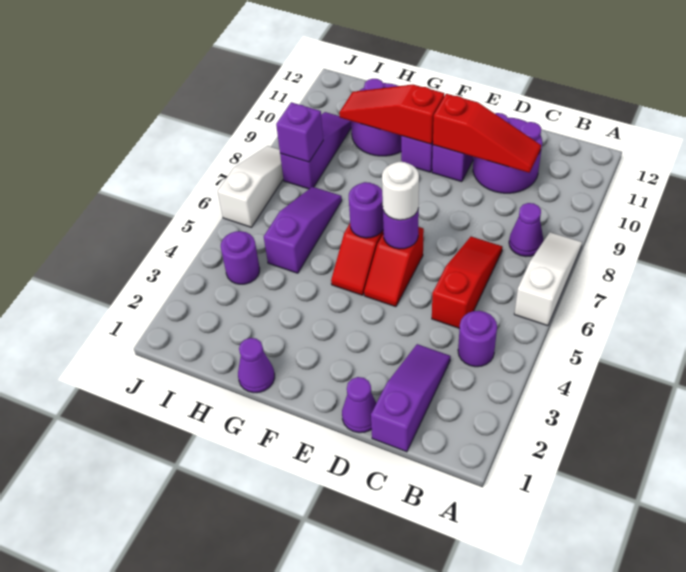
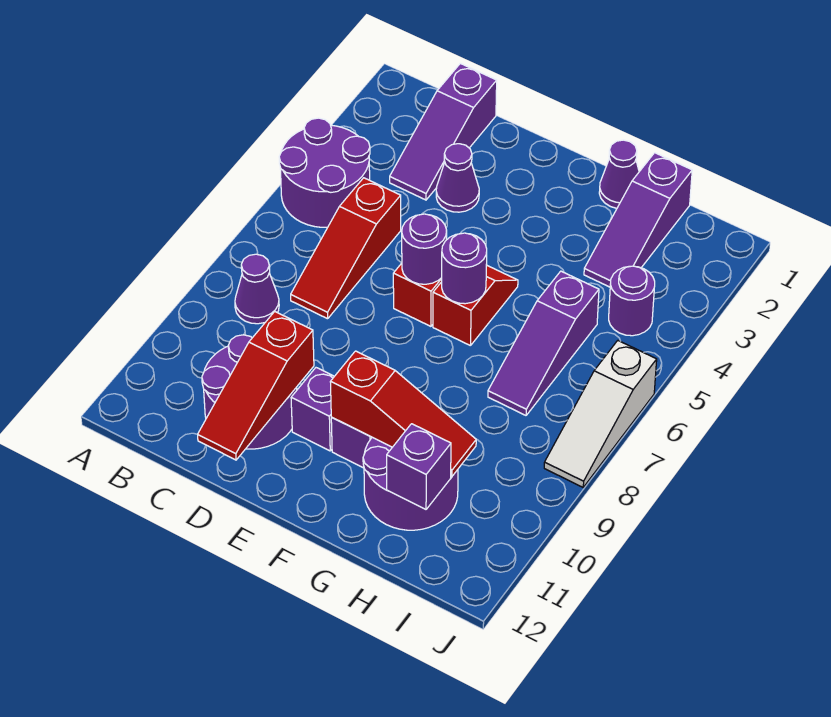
white 1x3 slope [514,232,582,326] -> none
purple 1x1 round brick [458,311,497,367] -> purple 2x2 round brick [279,118,370,227]
red 1x3 slope [433,94,541,173] -> red 1x3 slope turned to [198,312,314,460]
purple 1x1 cone [342,377,376,433] -> purple 1x1 cone moved to [436,144,479,212]
white 1x1 round brick [382,162,419,220] -> none
purple 1x3 slope [280,112,351,189] -> purple 1x3 slope moved to [584,153,692,287]
purple 1x1 brick [276,102,323,162] -> purple 1x1 brick moved to [387,424,451,509]

